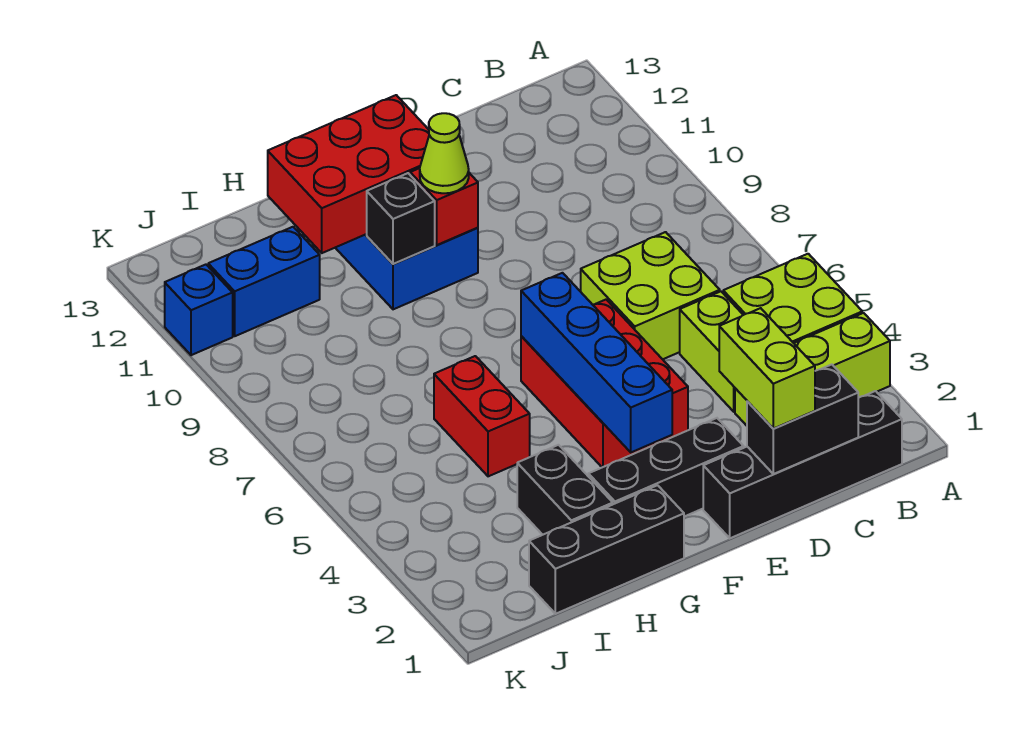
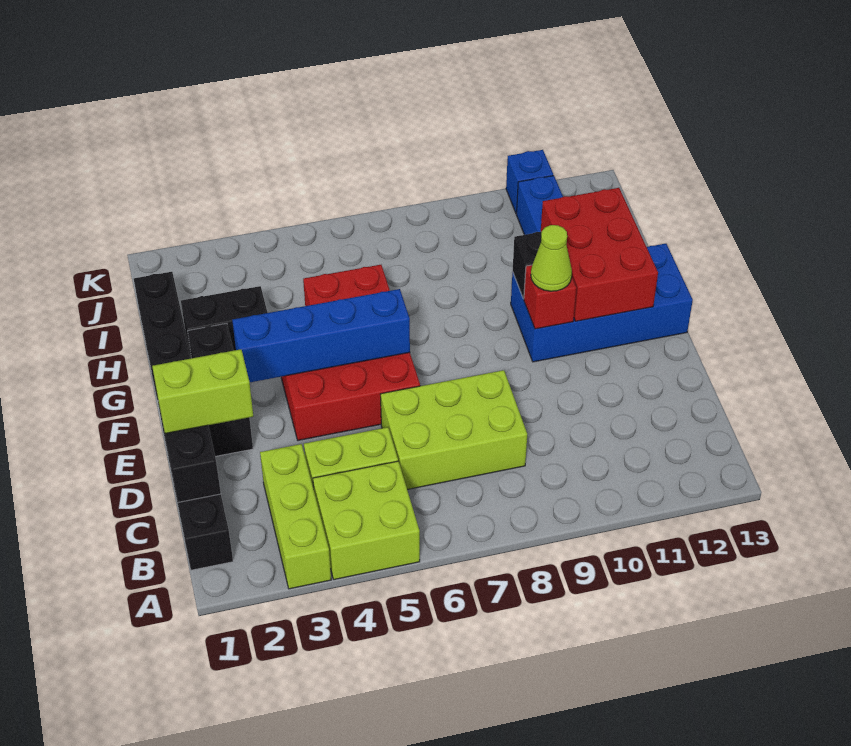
lime 2x2 brick [581,232,720,359] -> lime 2x3 brick [380,370,527,490]

